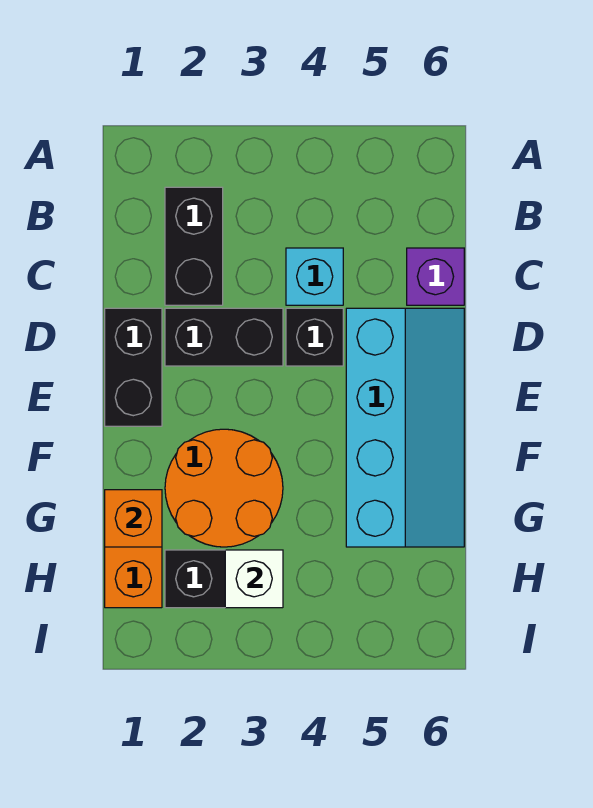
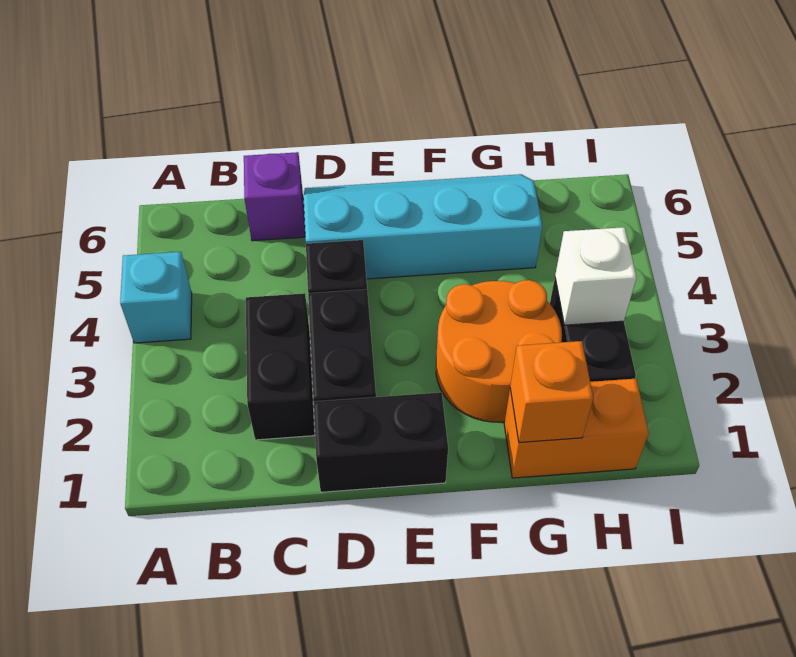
black 1x2 brick [165,187,223,305] -> black 1x2 brick turned to [246,293,315,440]
cyan 1x1 brick [286,248,343,305] -> cyan 1x1 brick moved to [120,252,192,343]

